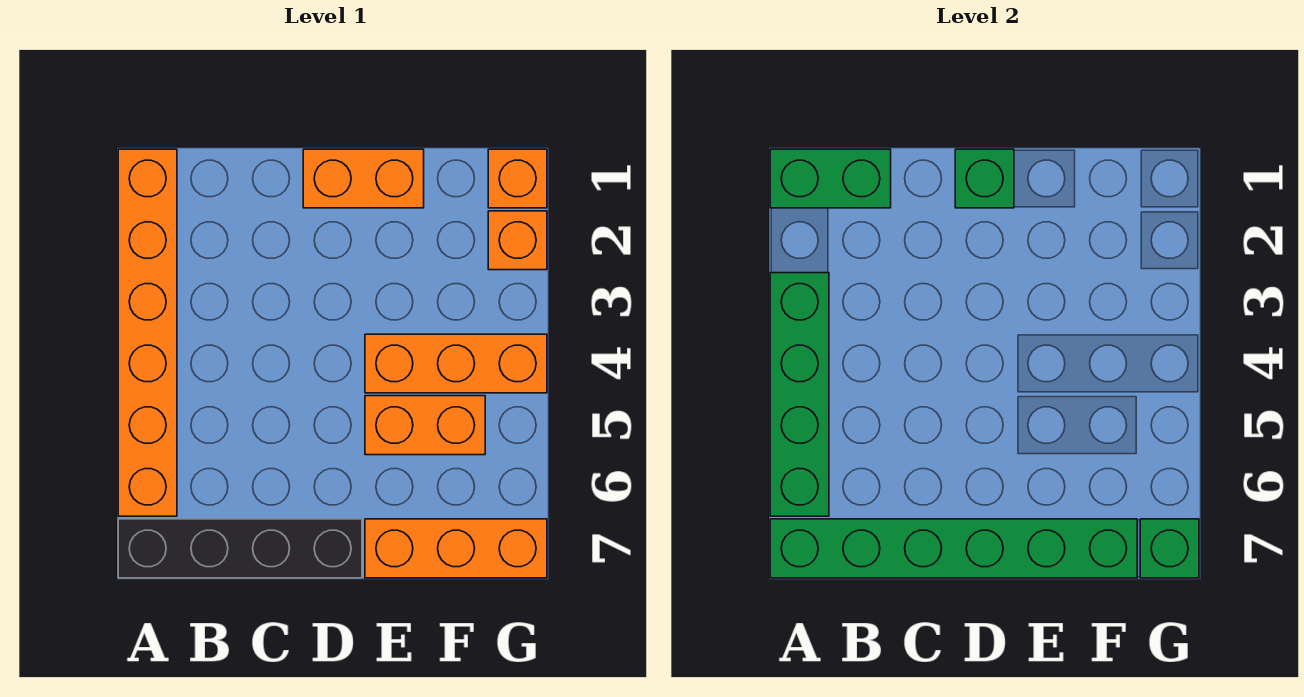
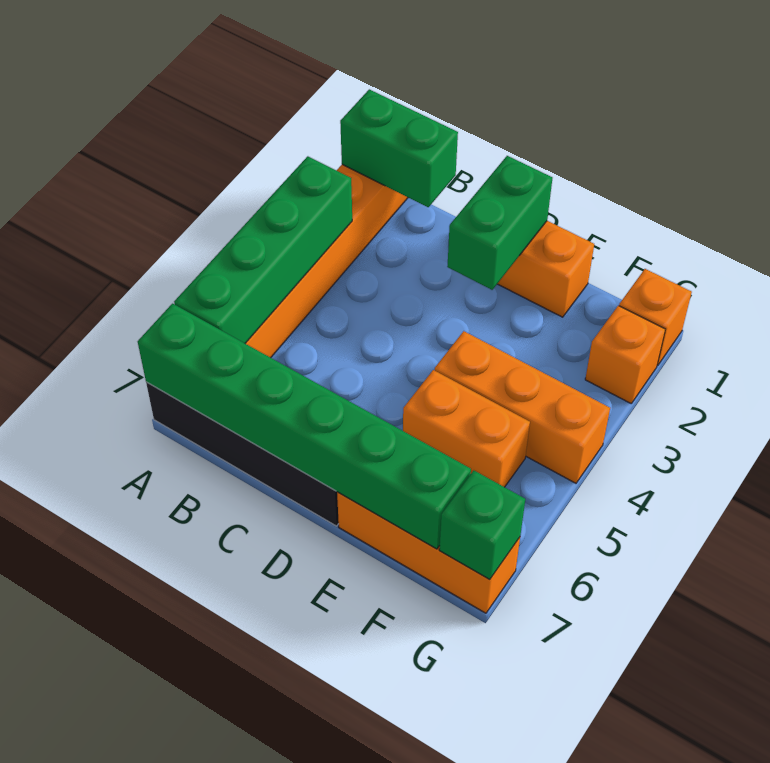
green 1x1 brick [955,149,1014,208] -> green 1x2 brick [447,156,552,290]

